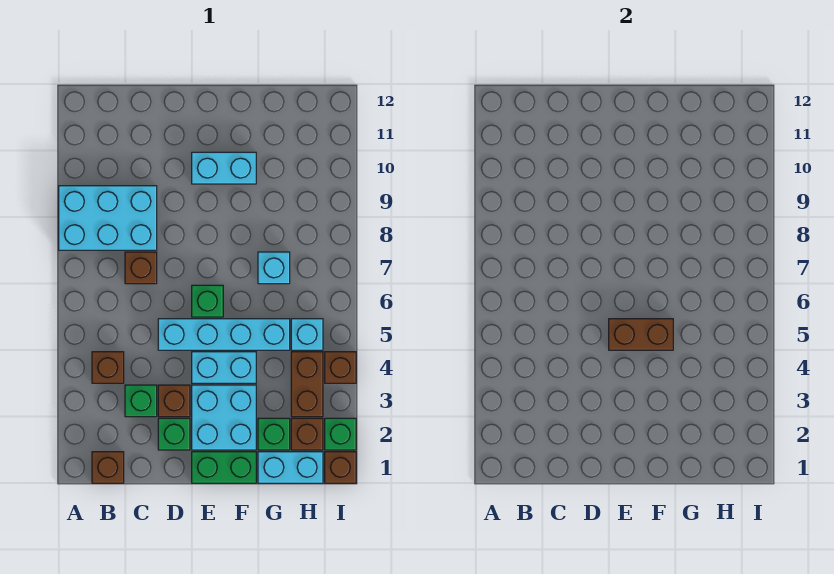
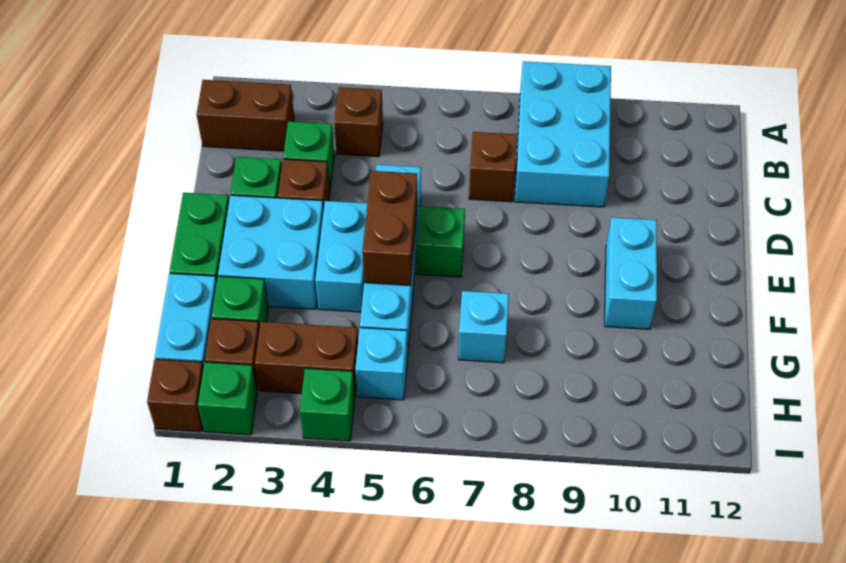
brown 1x1 brick [92,452,124,483] -> brown 1x2 brick [197,80,294,151]
brown 1x1 brick [325,352,356,383] -> green 1x1 brick [300,369,355,441]

